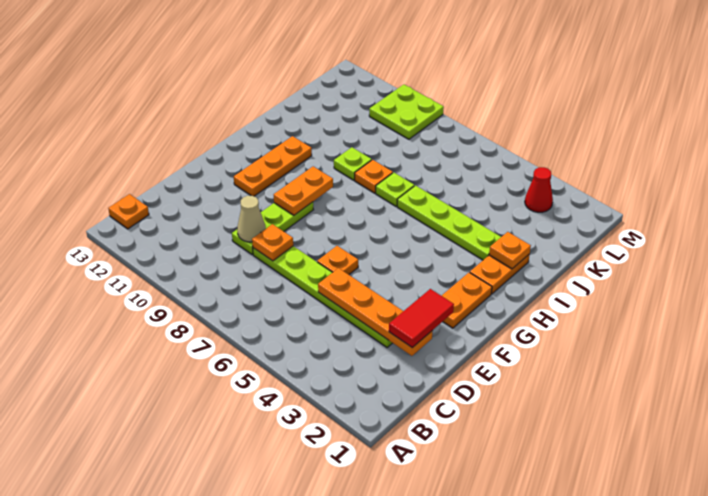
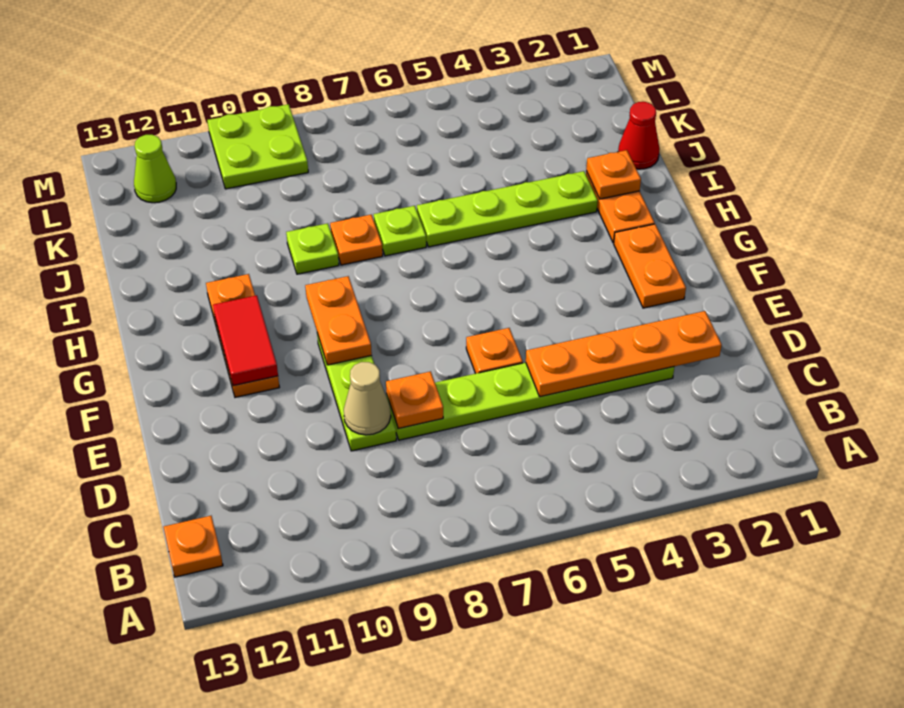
red 1x2 tile [389,289,454,348] -> red 1x2 tile moved to [213,295,278,386]
red 1x1 cone [525,167,553,212] -> red 1x1 cone moved to [618,102,660,169]
none -> lime 1x1 cone [134,135,176,203]

